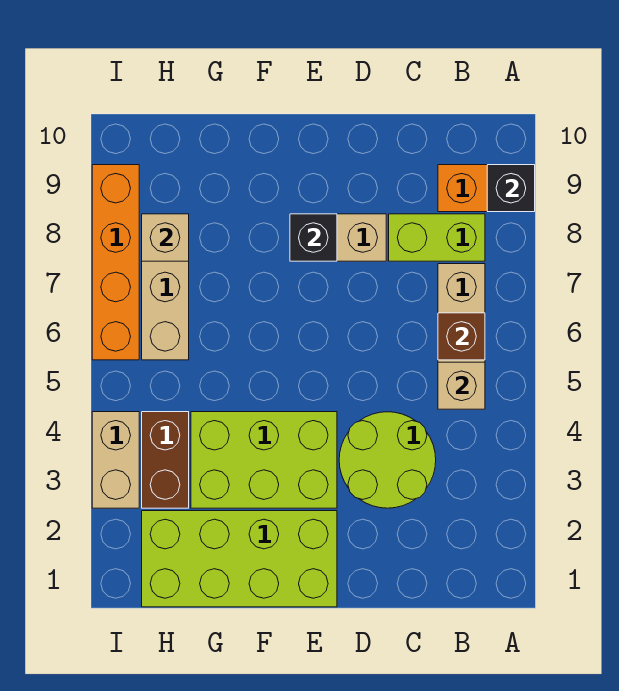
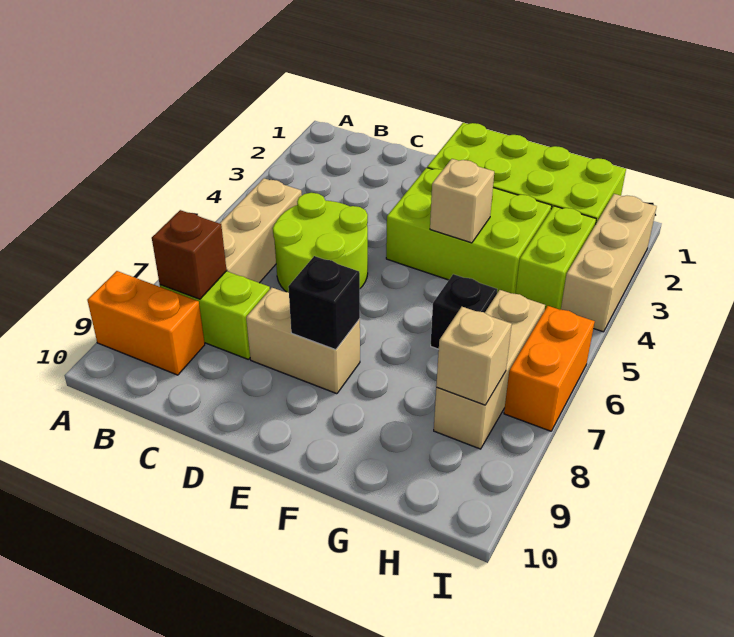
black 1x1 brick [487,165,535,212] -> black 1x1 brick moved to [431,274,497,349]
tan 1x1 brick [438,362,485,409] -> tan 1x1 brick moved to [430,159,494,243]
brown 1x1 brick [438,313,485,360] -> brown 1x1 brick moved to [152,210,227,299]
lime 2x2 round brick [339,412,436,508] -> lime 2x2 round brick moved to [273,193,368,293]
brown 1x2 brick [142,412,189,508] -> lime 1x2 brick [515,206,596,310]
tan 1x2 brick [92,412,139,508] -> tan 1x3 brick [561,194,657,332]
orange 1x4 brick [92,165,139,360] -> orange 1x2 brick [504,306,595,431]

